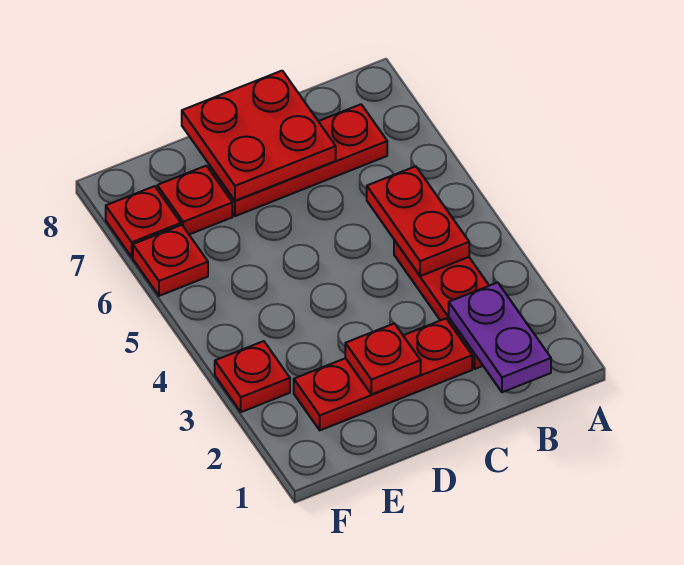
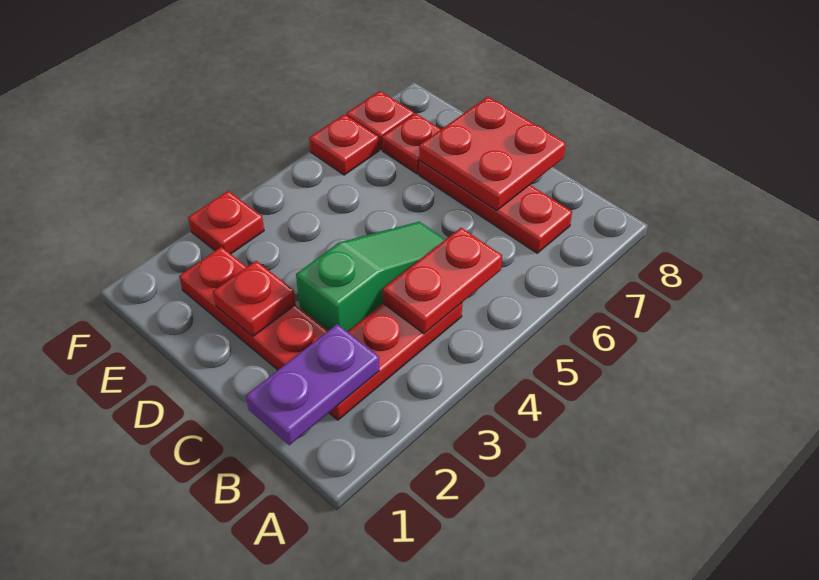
none -> green 1x3 slope [296,222,445,332]

